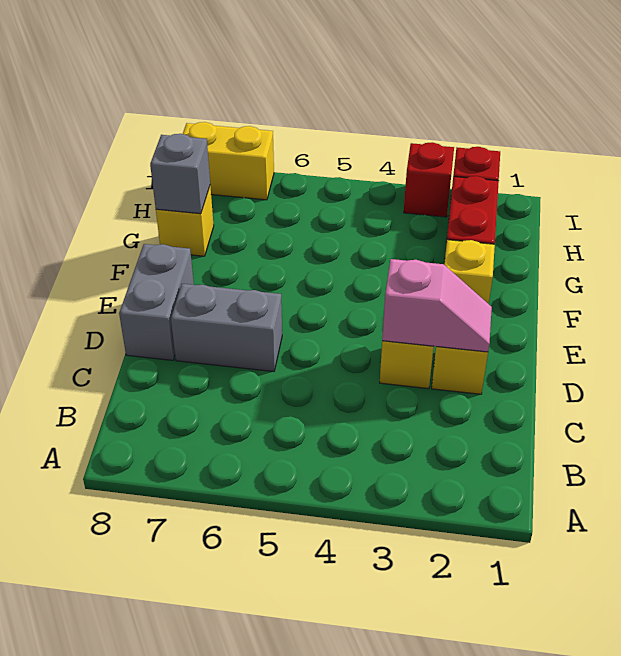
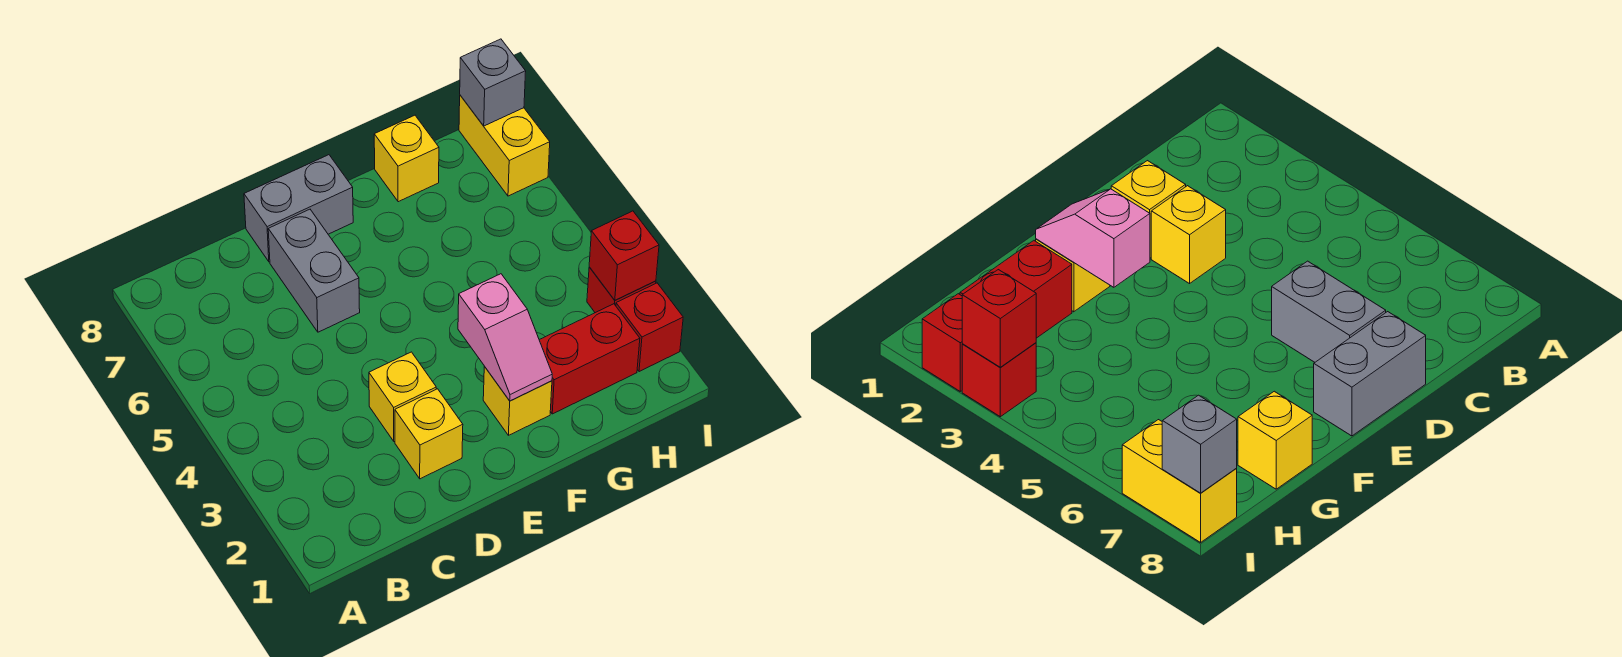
pink 1x2 slope [382,259,492,352] -> pink 1x2 slope moved to [458,274,552,401]
grey 1x1 brick [150,134,210,214] -> grey 1x1 brick moved to [460,39,526,126]
none -> red 1x1 brick [589,211,659,300]

